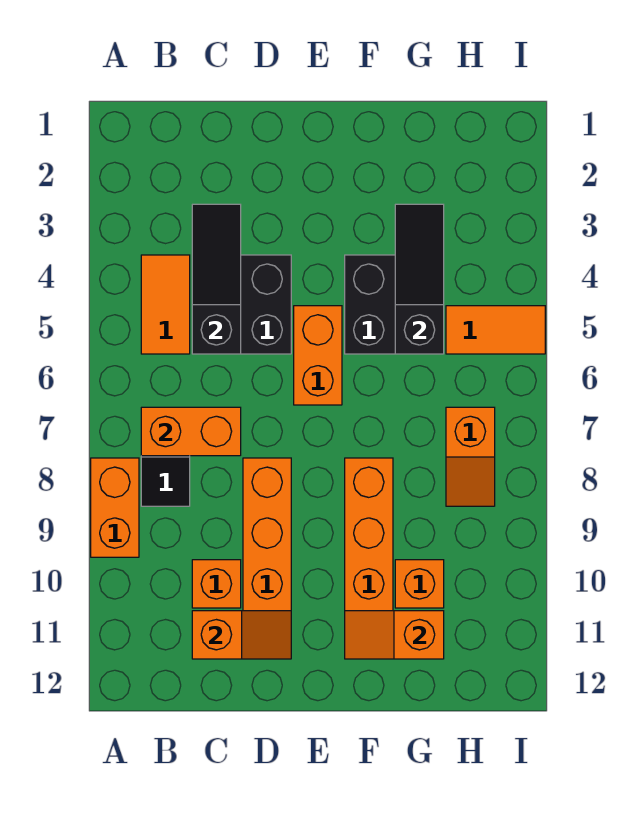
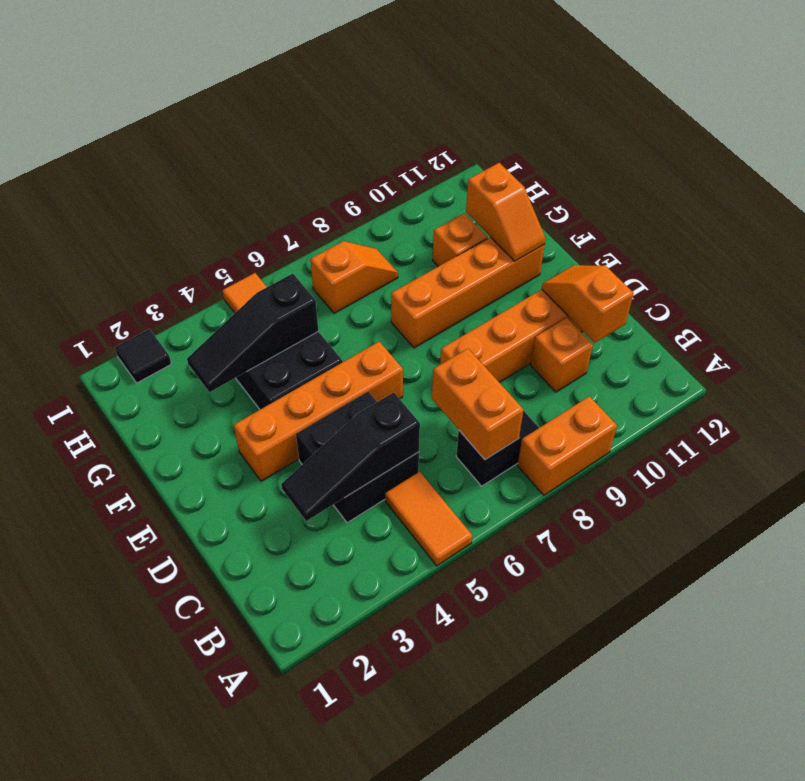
orange 1x2 tile [141,255,190,354] -> orange 1x2 tile turned to [385,472,472,566]
orange 1x2 brick [294,306,342,405] -> orange 1x4 brick [234,342,403,481]
none -> black 1x1 tile [115,329,171,383]

